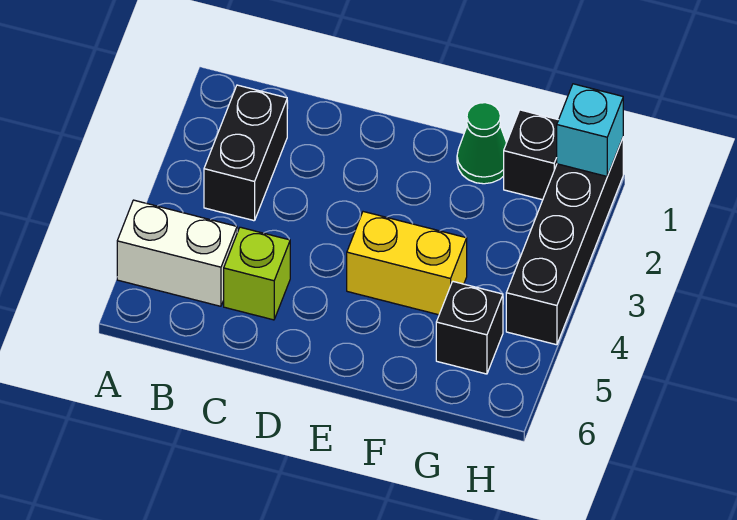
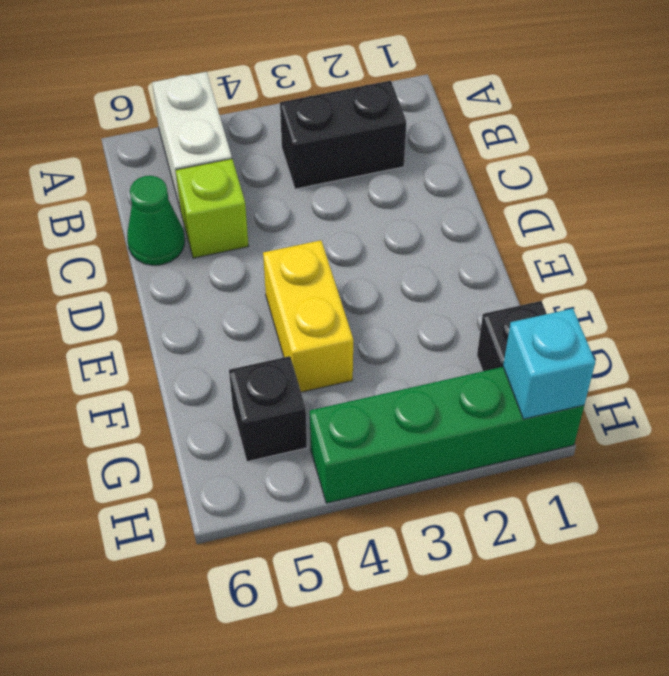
green 1x1 cone [457,103,507,184] -> green 1x1 cone moved to [127,176,185,265]
black 1x4 brick [506,138,623,345] -> green 1x4 brick [310,367,584,503]

